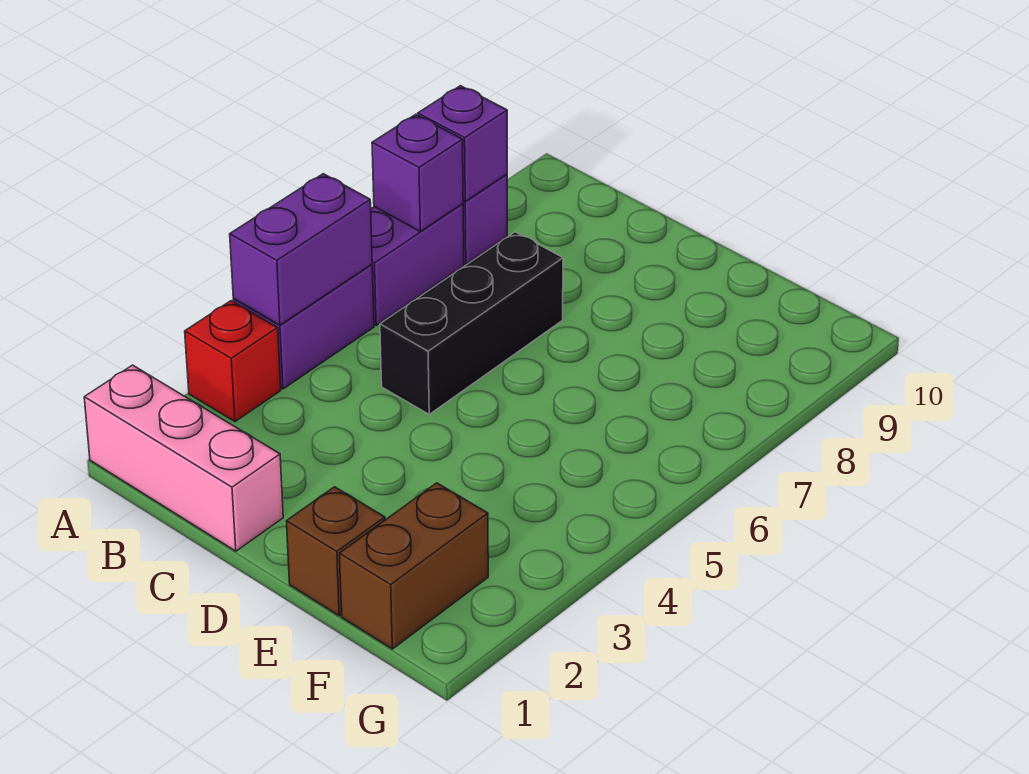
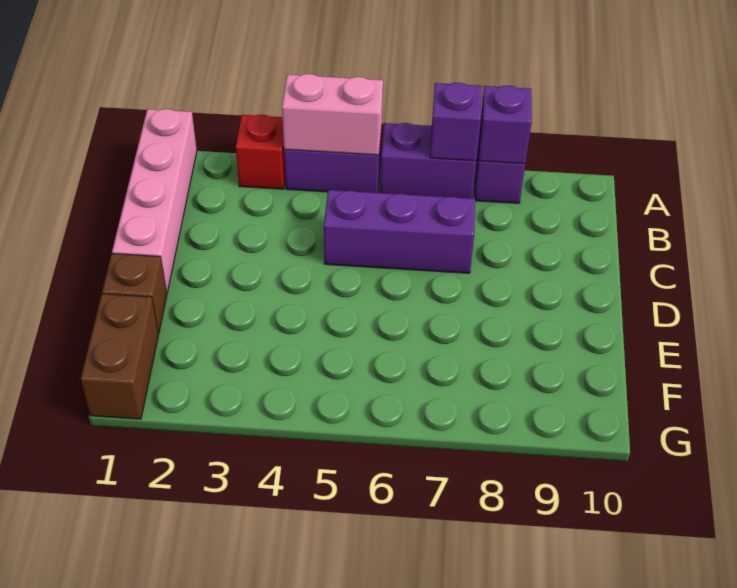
pink 1x3 brick [84,365,283,551] -> pink 1x4 brick [112,109,197,292]
purple 1x2 brick [230,174,372,325] -> pink 1x2 brick [282,74,383,155]
black 1x3 brick [380,232,563,414] -> purple 1x3 brick [324,190,475,273]
brown 1x2 brick [339,483,488,649] -> brown 1x2 brick turned to [81,294,159,419]

